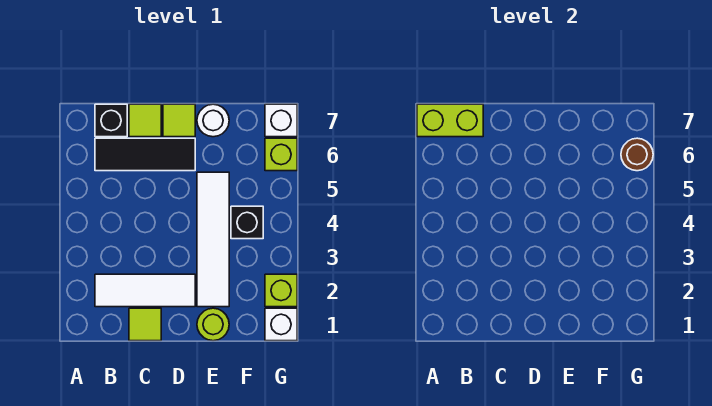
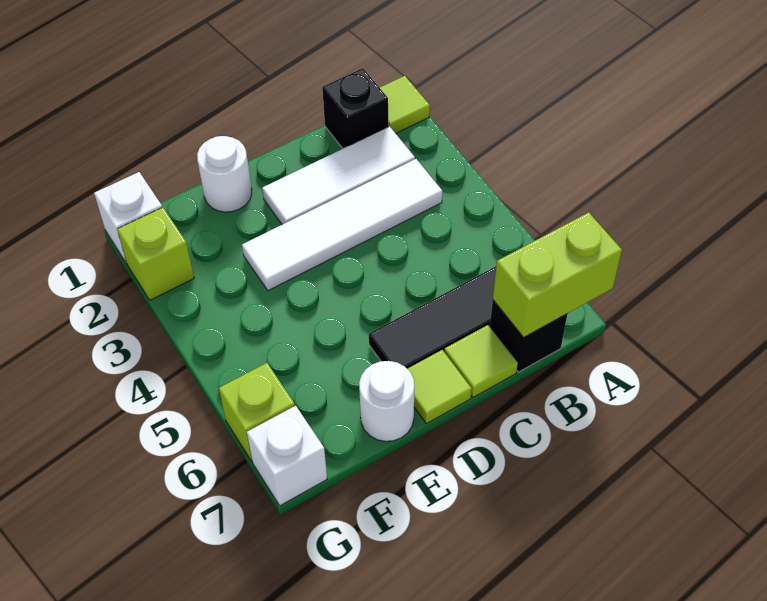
lime 1x1 tile [129,308,161,341] -> lime 1x1 tile moved to [380,76,430,133]
lime 1x1 round brick [197,308,229,341] -> white 1x1 round brick [197,136,252,212]
white 1x4 tile [197,172,229,307] -> white 1x4 tile turned to [242,159,442,291]
black 1x1 brick [231,206,263,239] -> black 1x1 brick moved to [322,68,388,148]
brown 1x1 round brick [621,138,653,171] -> none

